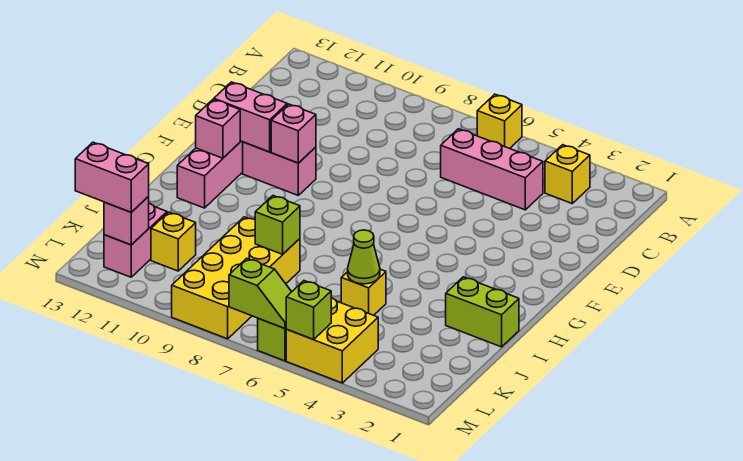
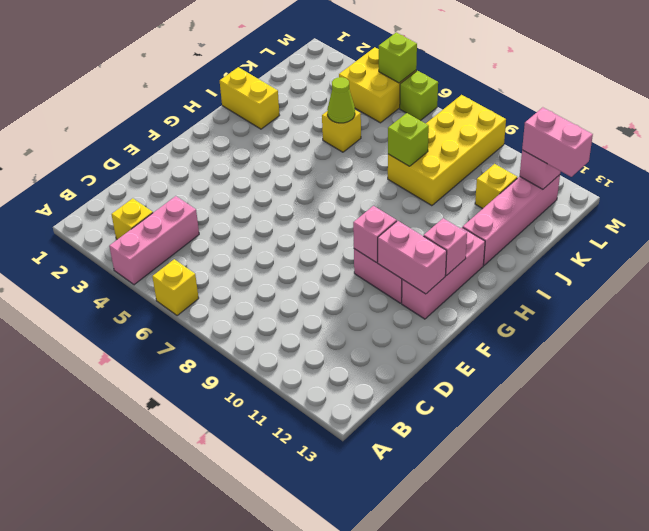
pink 1x3 brick [441,129,543,210] -> pink 1x3 brick turned to [109,196,199,285]
lime 1x2 brick [446,277,519,347] -> yellow 1x2 brick [220,67,280,129]
pink 1x2 brick [104,203,167,277] -> pink 1x4 brick [463,175,560,265]
lime 1x2 slope [229,258,291,328] -> none

